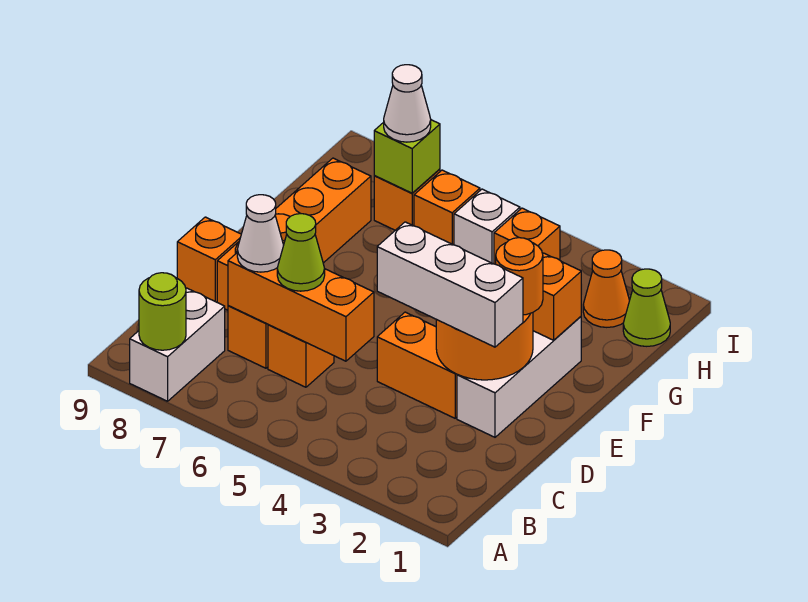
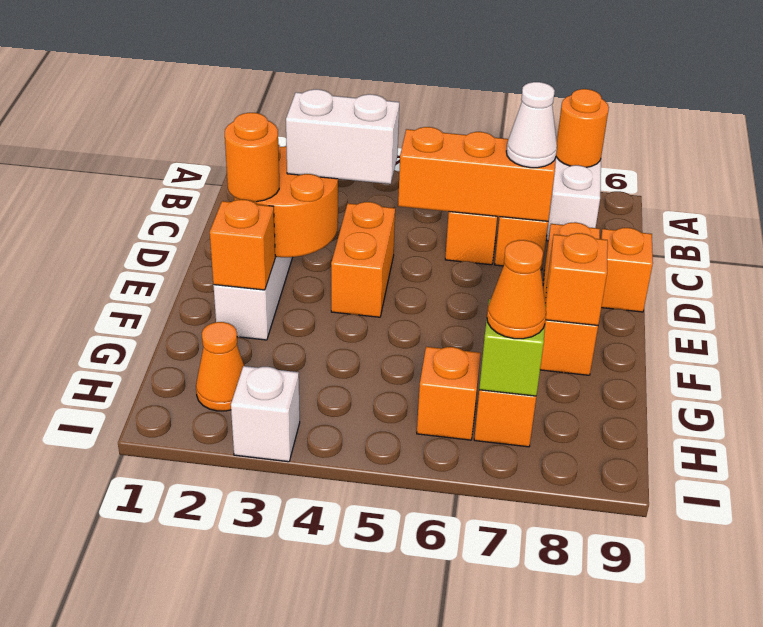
lime 1x1 round brick [139,273,186,350] -> orange 1x1 round brick [556,89,609,167]
lime 1x1 cone [277,214,325,291] -> none
white 1x3 brick [377,222,523,347] -> white 1x2 brick [286,89,399,184]
orange 1x2 brick [377,312,457,418] -> orange 1x2 brick turned to [331,202,395,317]
orange 1x4 brick [217,158,371,310] -> orange 1x3 brick [540,222,600,375]
lime 1x1 cone [623,269,670,346] -> none
orange 1x1 brick [494,208,560,264] -> orange 1x1 brick moved to [545,233,608,325]
white 1x1 brick [454,189,520,264] -> white 1x1 brick moved to [231,366,300,462]
white 1x1 cone [384,65,431,142] -> orange 1x1 cone [487,240,546,339]

